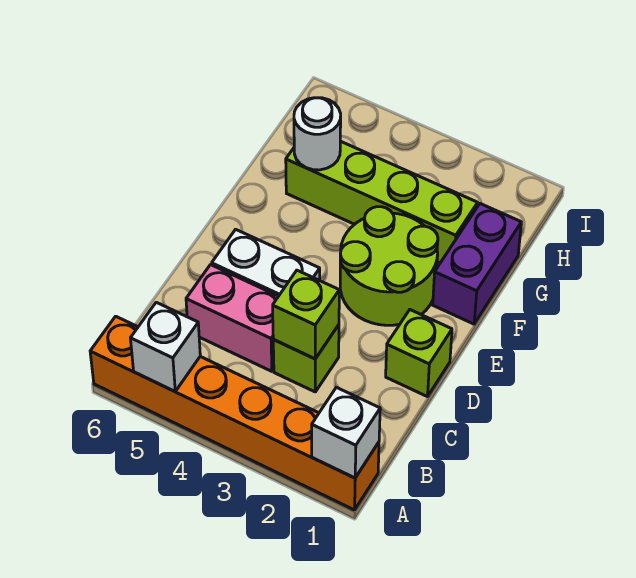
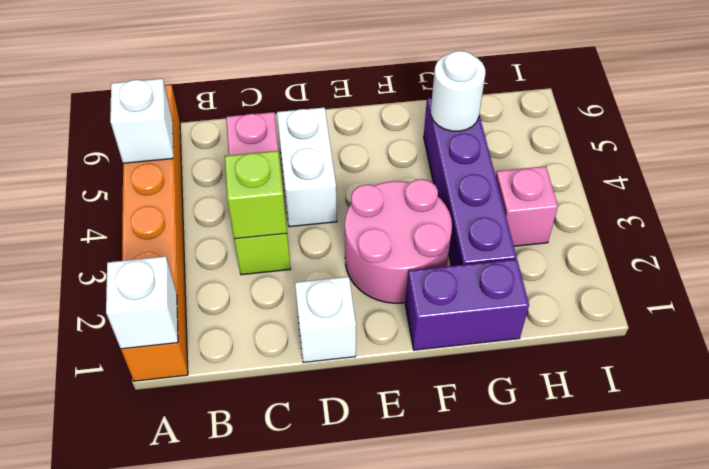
lime 1x1 brick [386,310,452,397] -> white 1x1 brick [295,277,356,363]
lime 2x2 round brick [340,207,438,325] -> pink 2x2 round brick [345,179,452,303]
lime 1x4 brick [286,141,478,263] -> purple 1x4 brick [424,98,517,266]
none -> pink 1x1 brick [496,166,558,246]

